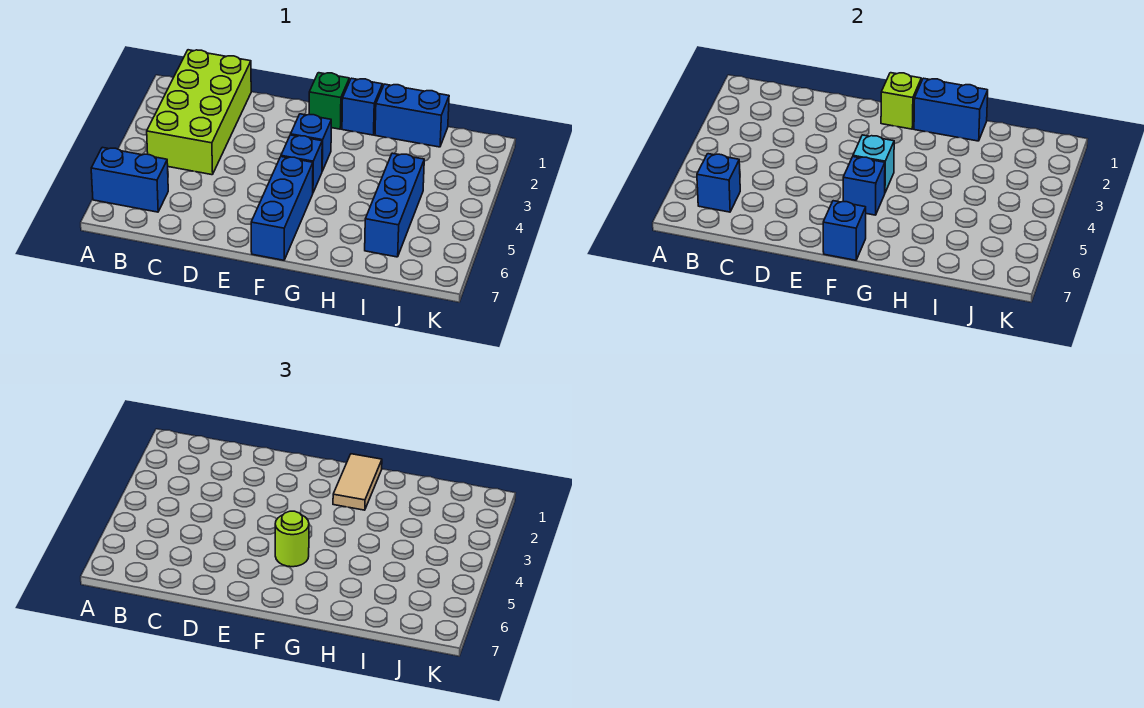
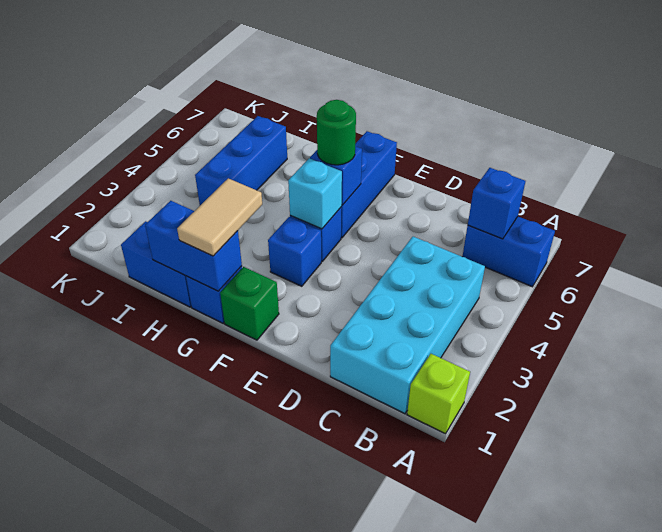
lime 2x4 brick [147,50,251,175] -> cyan 2x4 brick [330,237,485,414]
lime 1x1 brick [881,73,921,129] -> lime 1x1 brick moved to [407,354,470,434]
lime 1x1 round brick [275,511,309,567] -> green 1x1 round brick [317,100,356,165]
blue 1x1 brick [823,201,866,260] -> none

